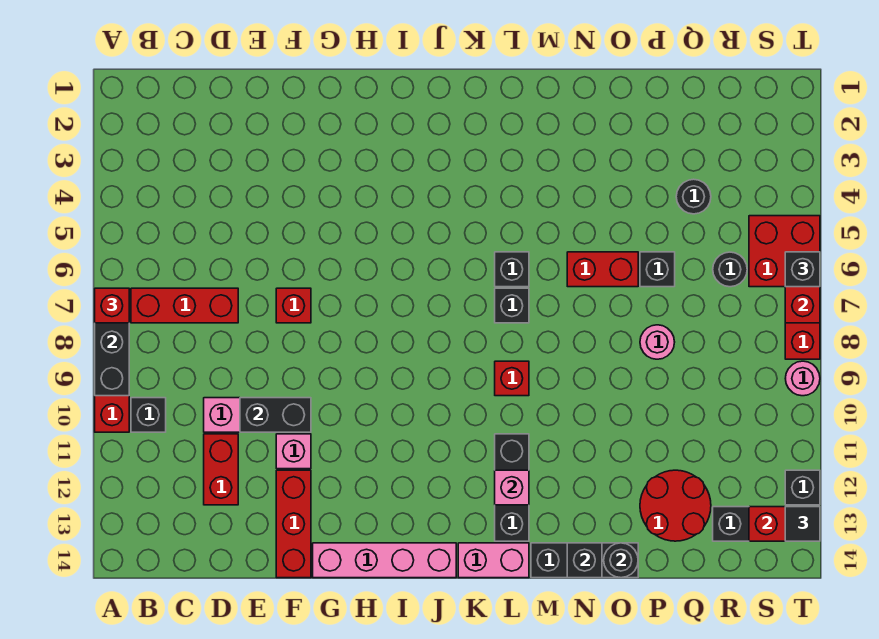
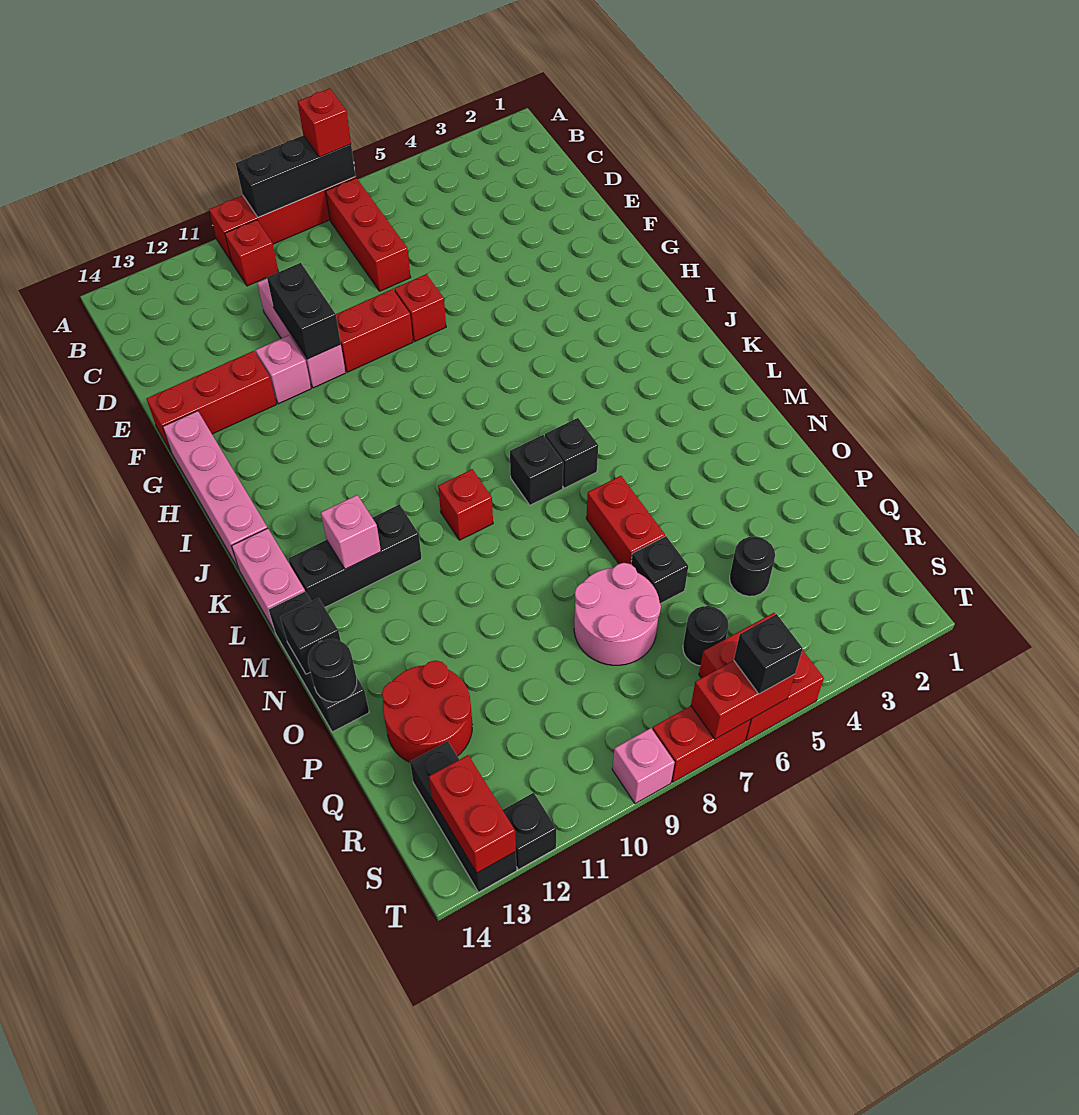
black 1x1 brick [131,398,166,432] -> red 1x1 brick [225,220,279,286]
red 1x2 brick [204,434,238,505] -> red 1x2 brick moved to [336,289,413,372]
pink 1x1 round brick [640,325,675,359] -> pink 2x2 round brick [574,563,661,665]
pink 1x1 round brick [785,361,820,396] -> pink 1x1 brick [612,728,675,804]
black 1x1 tile [785,507,820,541] -> none

